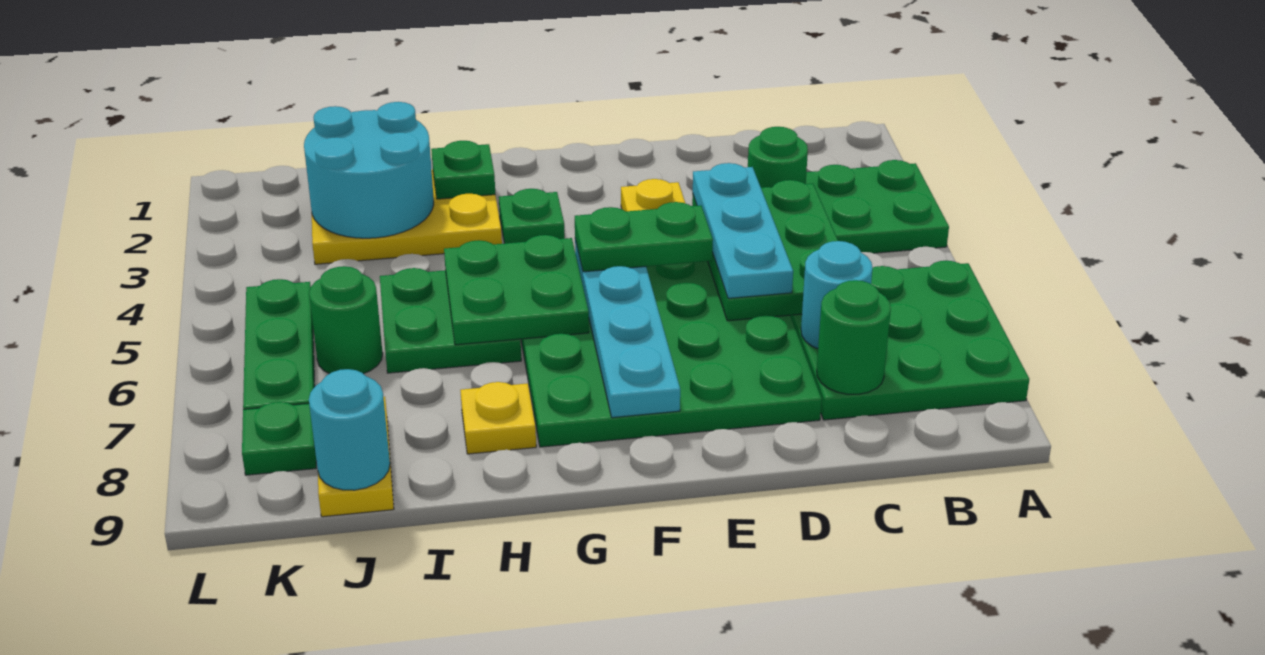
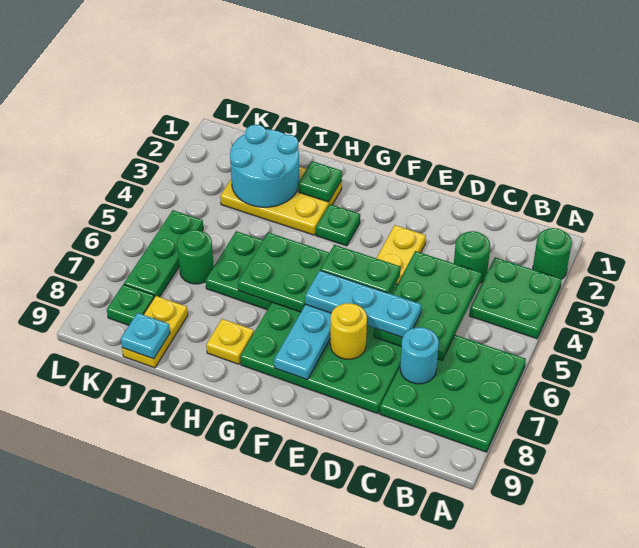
green 1x1 round brick [817,280,891,394] -> green 1x1 round brick moved to [533,228,572,279]
cyan 1x3 plate [693,163,793,298] -> cyan 1x3 plate turned to [305,271,421,338]
none -> yellow 1x1 round brick [330,303,367,359]
cyan 1x1 round brick [309,369,390,490] -> cyan 1x1 plate [121,313,170,359]

